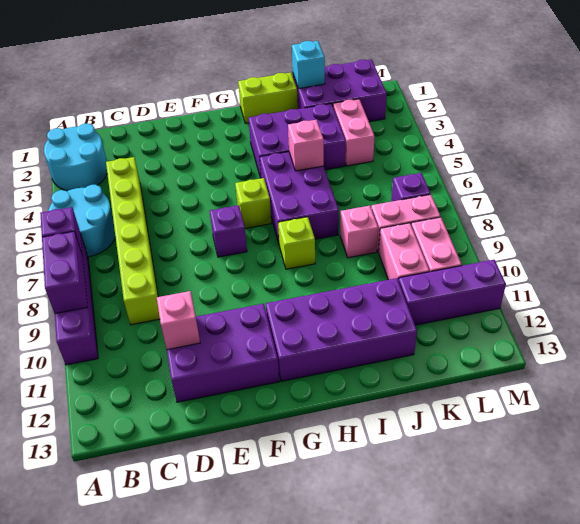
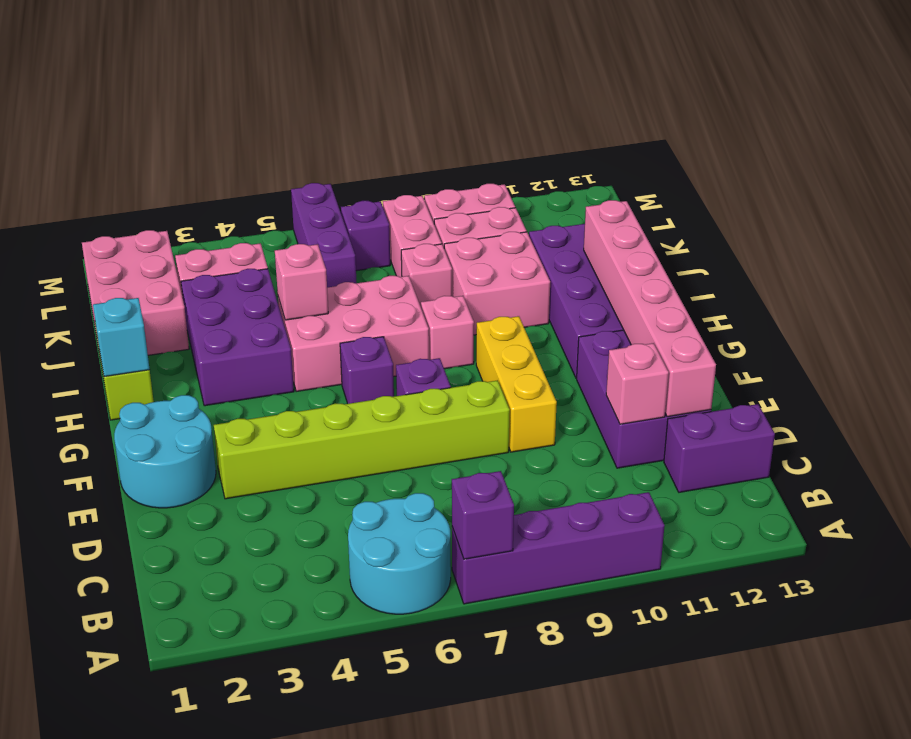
cyan 2x2 round brick [44,124,107,191] -> cyan 2x2 round brick moved to [114,395,216,508]
purple 1x2 brick [42,231,88,314] -> purple 1x2 brick moved to [664,404,775,492]
lime 1x6 brick [106,157,160,325] -> lime 1x6 brick moved to [214,380,510,499]
none -> pink 1x6 brick [584,200,716,417]
none -> yellow 1x3 brick [476,316,557,452]
lime 1x1 brick [235,178,271,228] -> purple 1x1 brick [340,337,394,404]
purple 2x3 brick [260,152,339,243] -> pink 2x3 brick [278,276,429,392]
lime 1x1 brick [278,217,315,269] -> pink 1x1 brick [421,296,474,369]
none -> pink 2x2 brick [444,232,550,335]
purple 2x3 brick [293,59,387,122] -> pink 2x3 brick [82,230,189,355]
cyan 1x1 brick [292,41,325,89] -> cyan 1x1 brick moved to [93,298,150,377]
purple 1x3 brick [399,260,506,325] -> purple 1x3 brick moved to [291,183,357,288]

